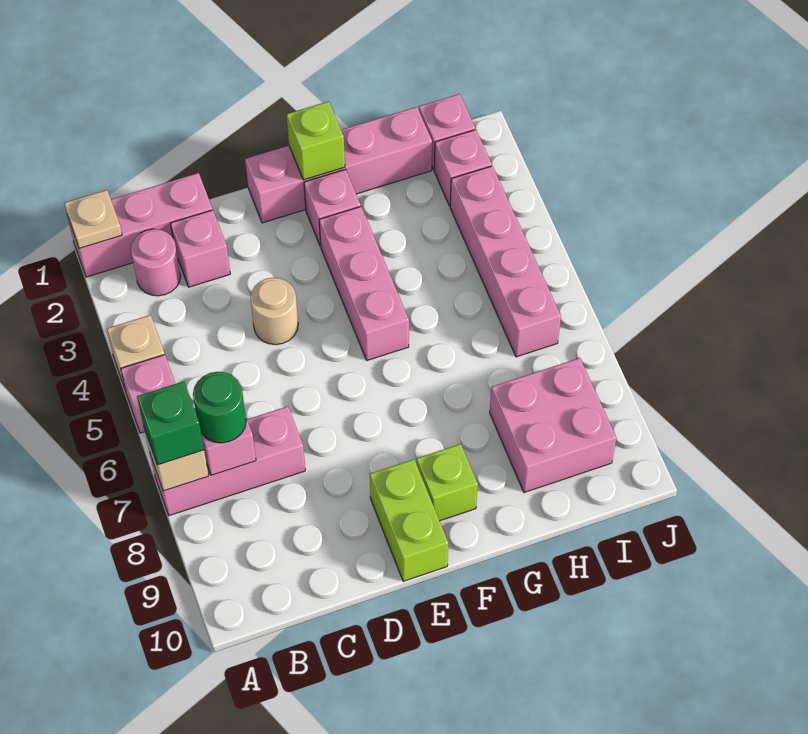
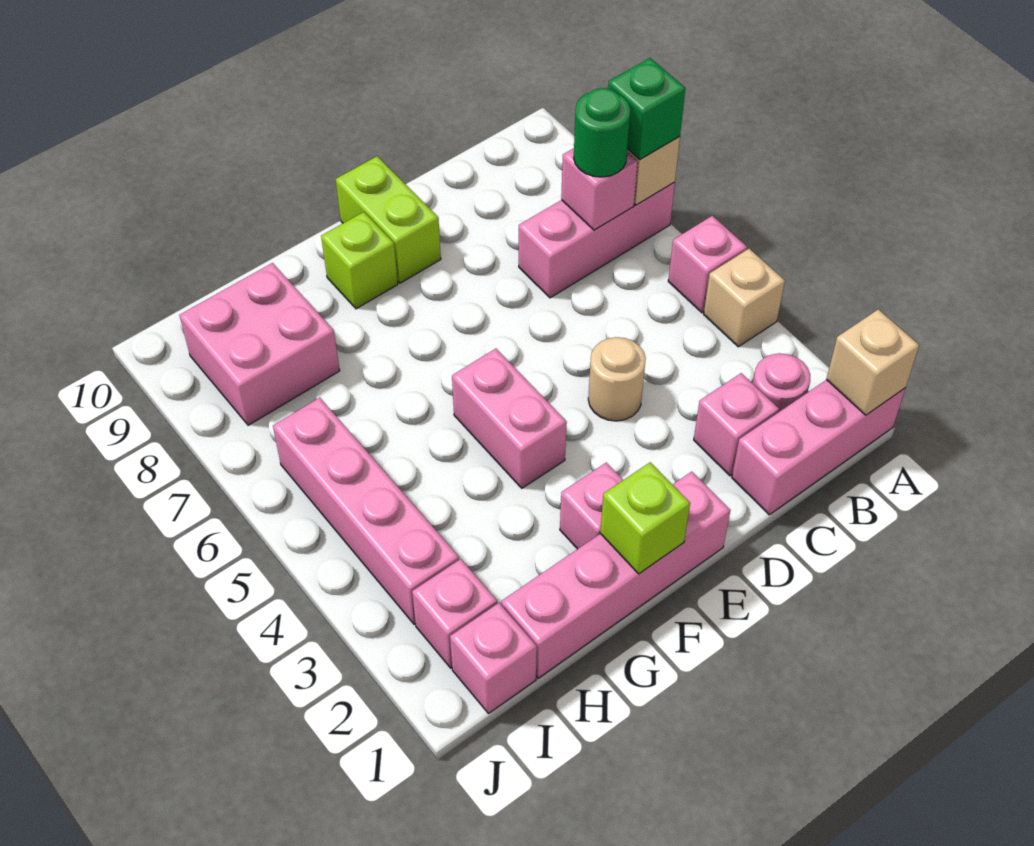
tan 1x1 plate [64,190,122,248] -> tan 1x1 brick [826,309,919,415]
pink 1x3 brick [319,207,409,360] -> pink 1x2 brick [452,349,567,488]

